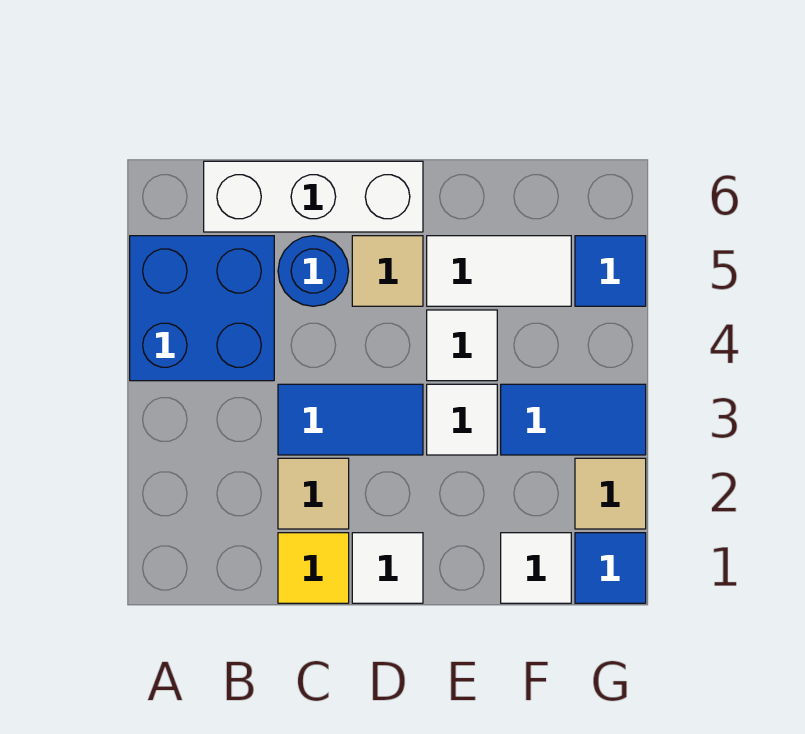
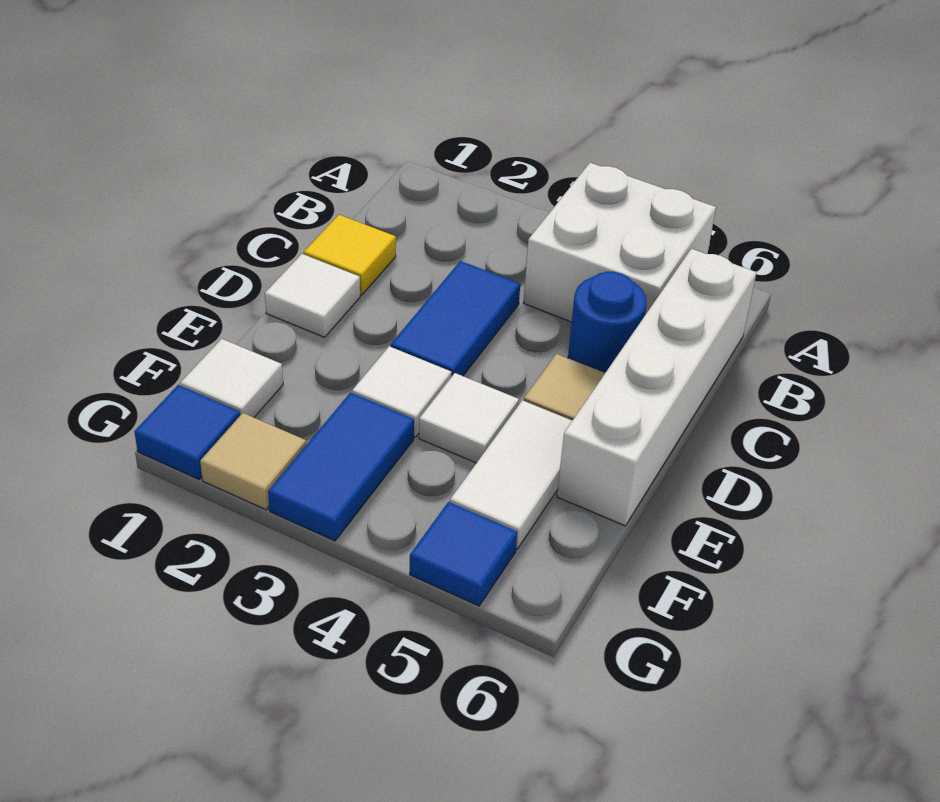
blue 2x2 brick [130,236,274,381] -> white 2x2 brick [523,163,716,322]
white 1x3 brick [204,161,423,232] -> white 1x4 brick [557,249,757,526]
tan 1x1 tile [278,458,349,529] -> none

